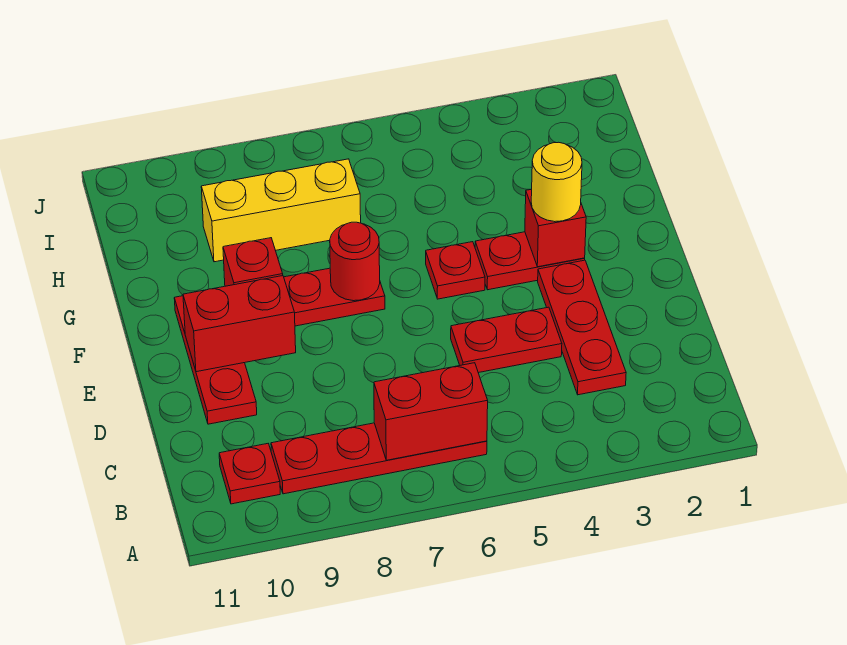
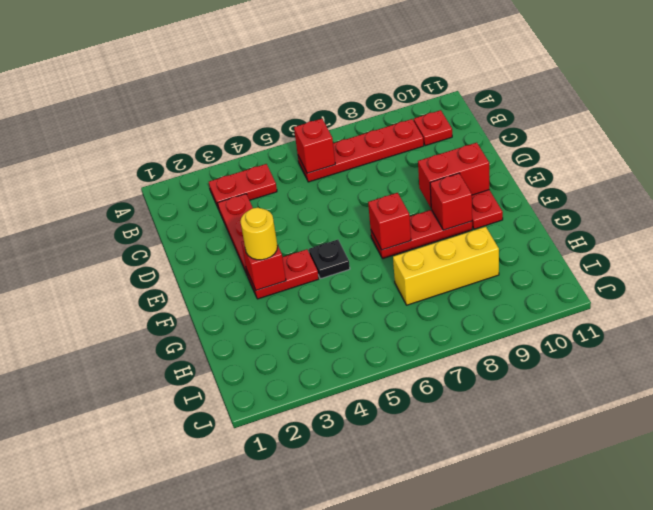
red 1x2 brick [374,363,488,460] -> red 1x1 brick [294,119,335,173]
red 1x2 plate [451,307,562,373] -> red 1x2 plate moved to [209,164,277,209]
red 1x1 plate [426,242,485,299] -> black 1x1 plate [309,240,350,279]
red 1x1 round brick [330,222,380,301] -> red 1x1 brick [368,193,411,250]

